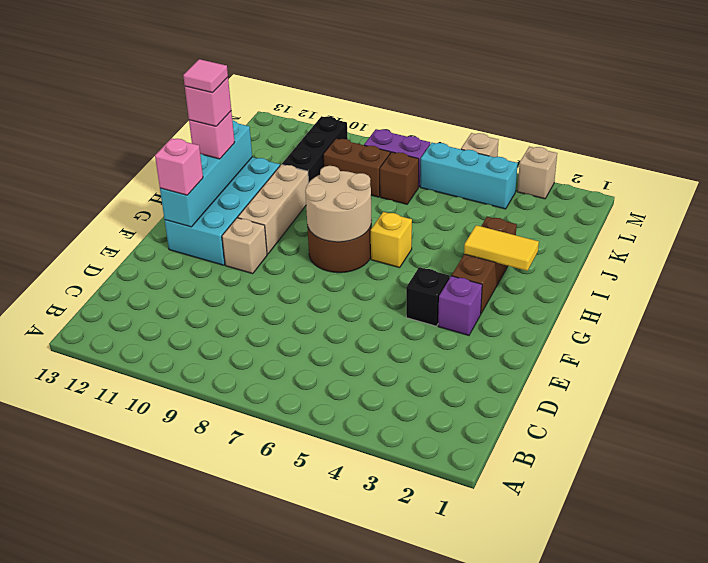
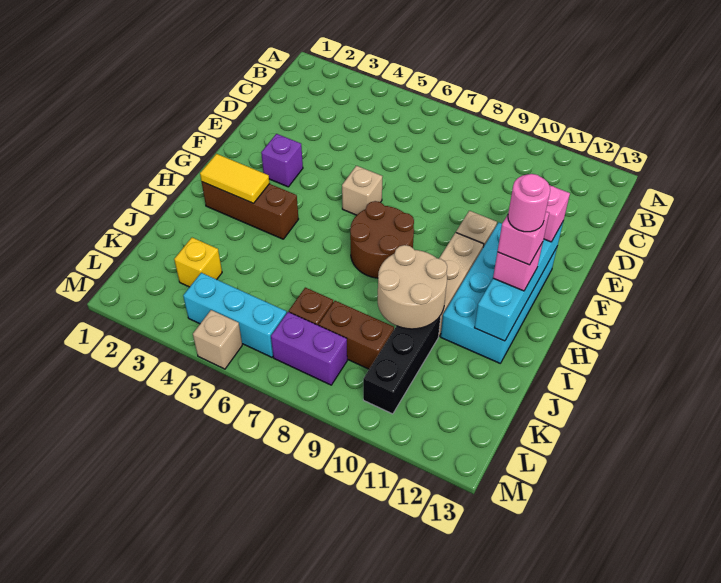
black 1x1 brick [406,267,450,326] -> none
brown 1x3 brick [452,217,517,313] -> brown 1x3 brick turned to [202,182,298,239]
tan 2x2 round brick [305,166,372,242] -> tan 2x2 round brick moved to [378,245,447,329]
yellow 1x1 brick [371,212,412,268] -> yellow 1x1 brick moved to [174,238,222,287]
pink 1x1 tile [183,59,228,93] -> pink 1x1 round brick [508,174,550,232]
tan 1x1 brick [517,147,557,199] -> tan 1x1 brick moved to [342,166,382,215]

